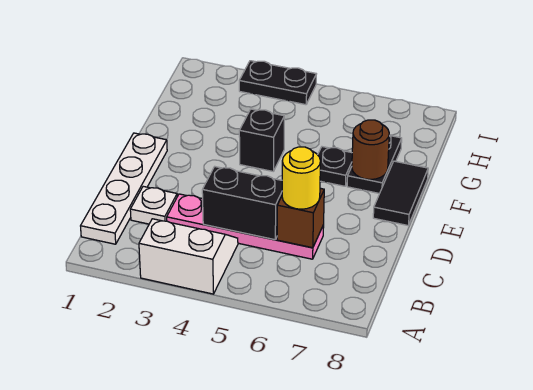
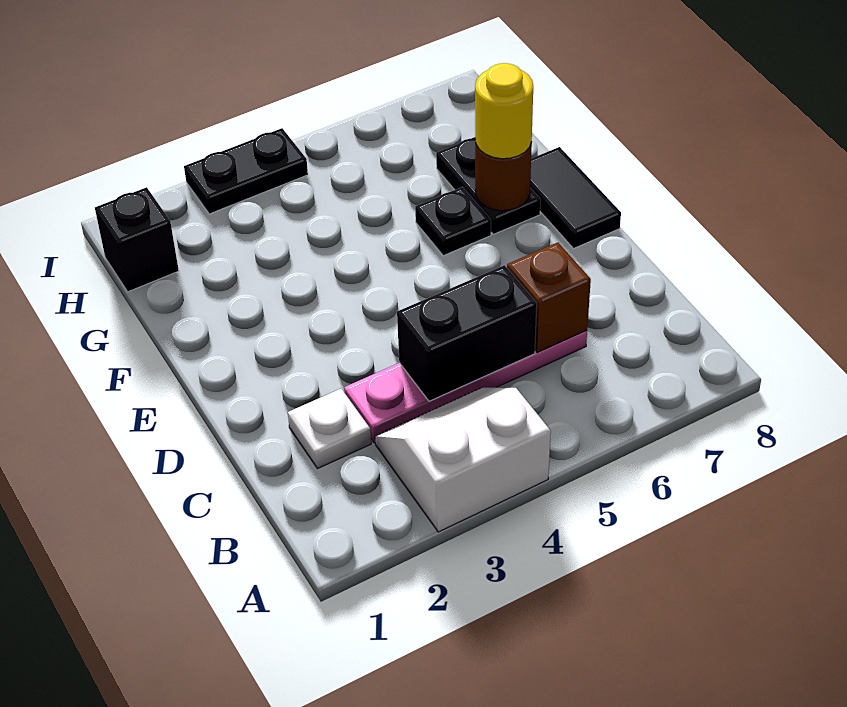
white 1x4 plate [81,133,167,244] -> none
yellow 1x1 round brick [282,147,320,209] -> yellow 1x1 round brick moved to [475,63,533,159]
black 1x1 brick [239,109,284,172] -> black 1x1 brick moved to [95,187,179,292]

